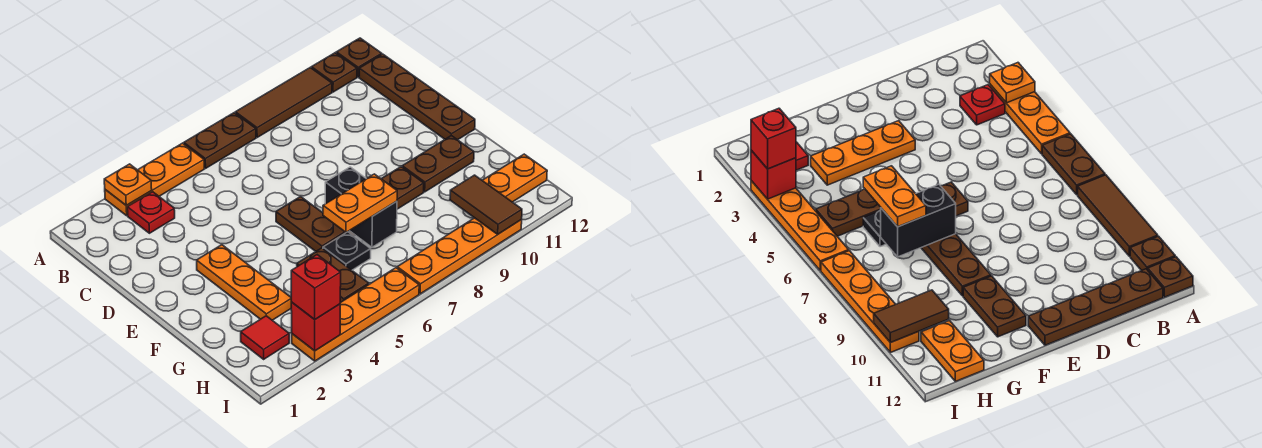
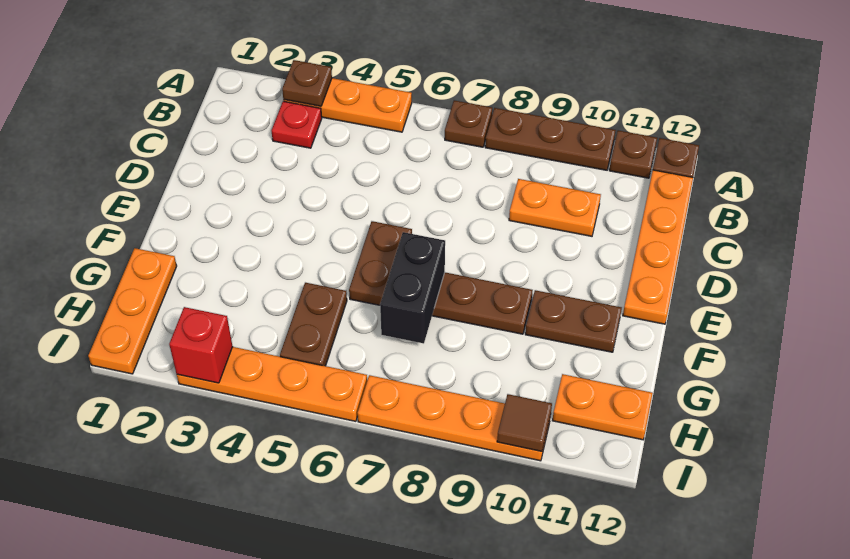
orange 1x1 plate [104,164,152,205] -> brown 1x1 plate [282,60,332,106]
brown 1x2 plate [184,113,256,168] -> brown 1x1 plate [445,100,492,147]
brown 1x3 tile [235,68,332,137] -> brown 1x3 plate [485,108,616,170]
brown 1x4 plate [359,54,475,140] -> orange 1x4 plate [623,170,693,324]
orange 1x3 plate [197,245,291,320] -> orange 1x3 plate moved to [88,248,177,374]
black 1x1 plate [323,232,371,270] -> none
orange 1x2 plate [323,174,397,232] -> orange 1x2 plate moved to [509,179,601,236]
red 1x1 tile [241,316,289,359] -> none
brown 1x2 tile [450,175,522,234] -> brown 1x1 tile [497,394,552,451]
red 1x1 brick [291,255,341,320] -> none

